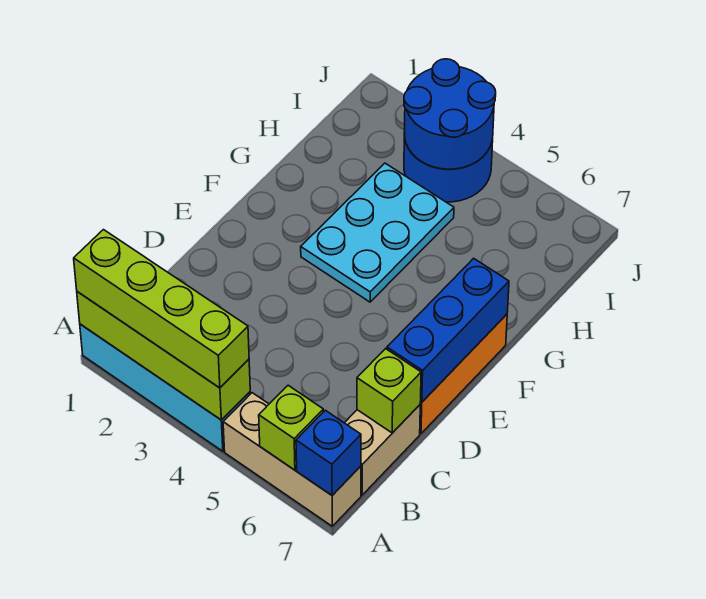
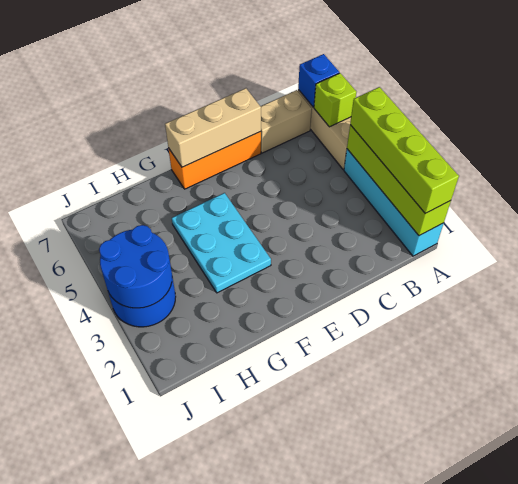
lime 1x1 brick [357,349,421,433] -> none
blue 1x3 brick [387,258,509,402] -> tan 1x3 brick [165,88,261,167]
cyan 2x3 plate [301,163,454,302] -> cyan 2x3 plate turned to [172,193,271,293]

